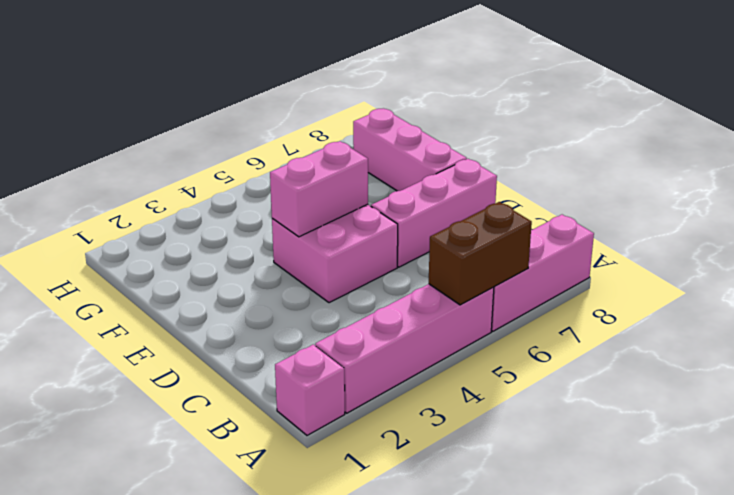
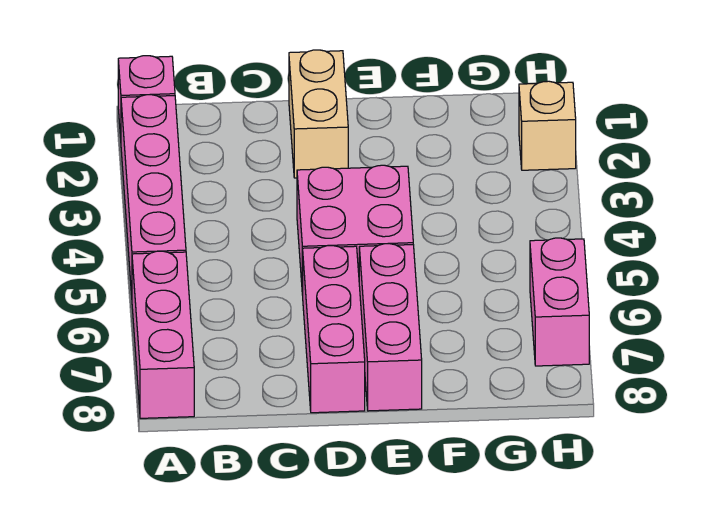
brown 1x2 brick [429,202,532,305] -> none
none -> tan 1x2 brick [289,50,348,178]
pink 1x2 brick [270,141,368,237] -> pink 1x2 brick moved to [530,238,589,366]
pink 1x3 brick [353,109,467,191] -> pink 1x3 brick turned to [359,244,422,411]
none -> tan 1x1 brick [519,81,576,170]

